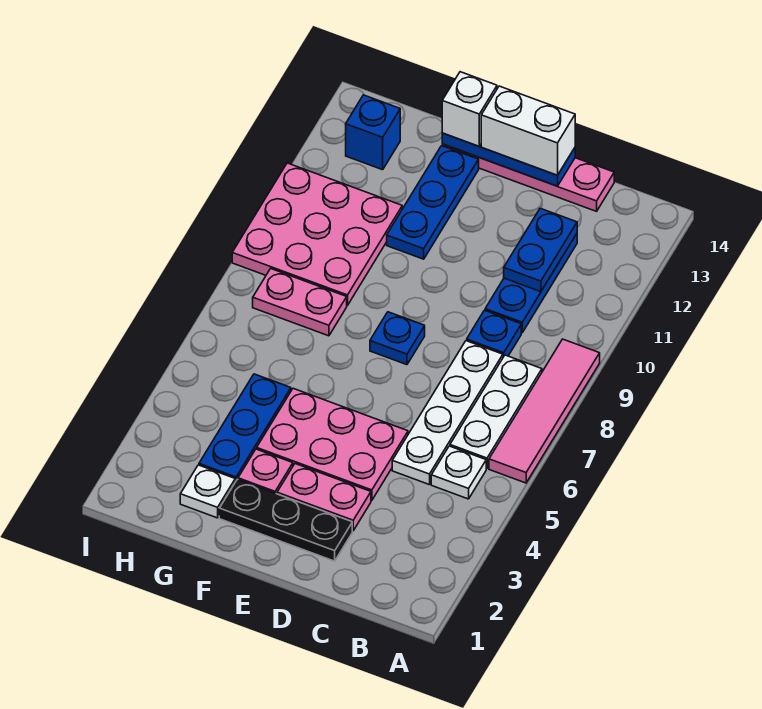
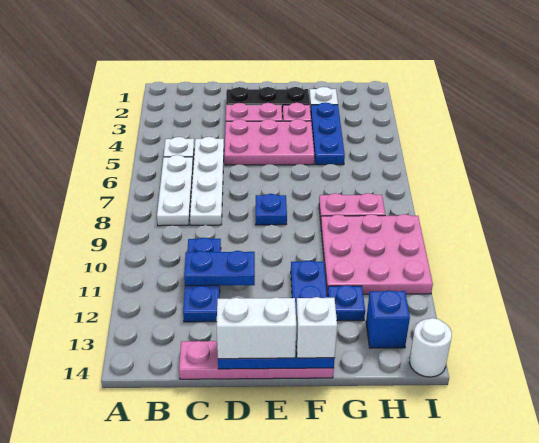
pink 1x4 tile [489,339,600,483] -> none
blue 1x1 plate [467,310,521,357] -> blue 1x1 plate moved to [327,285,365,321]
blue 1x2 plate [504,208,577,292] -> blue 1x2 plate turned to [184,251,255,286]
none -> white 1x1 round brick [409,318,452,377]

